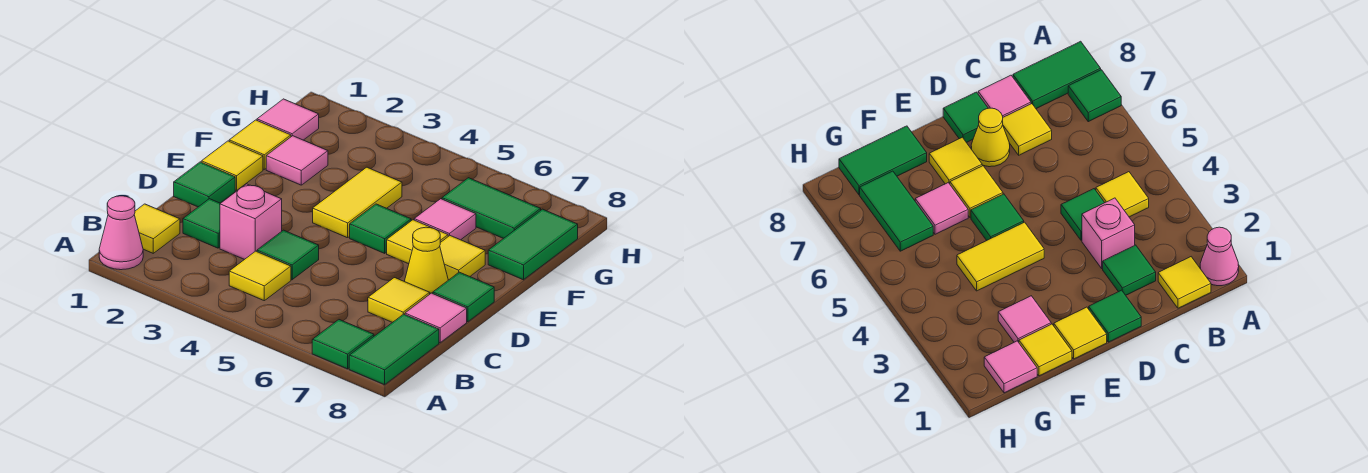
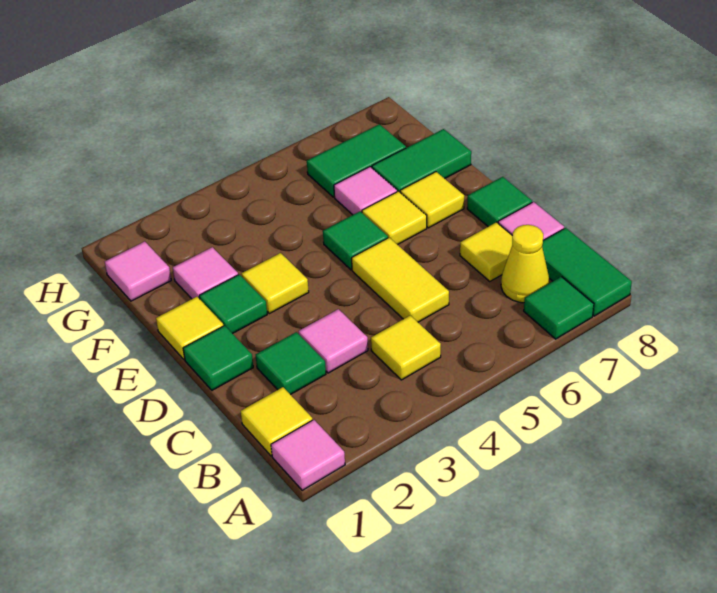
pink 1x1 cone [99,196,143,270] -> pink 1x1 tile [271,420,345,490]
pink 1x1 brick [220,184,282,260] -> pink 1x1 tile [299,309,368,373]
green 1x1 tile [257,230,319,280] -> green 1x1 tile moved to [199,274,267,334]
yellow 1x1 cone [405,227,448,294] -> yellow 1x1 cone moved to [501,225,549,303]
yellow 1x2 tile [313,167,402,238] -> yellow 1x2 tile moved to [352,238,449,322]
yellow 1x1 tile [229,120,291,169] -> yellow 1x1 tile moved to [241,253,309,314]
green 1x2 tile [488,209,578,280] -> green 1x2 tile turned to [372,129,471,192]

